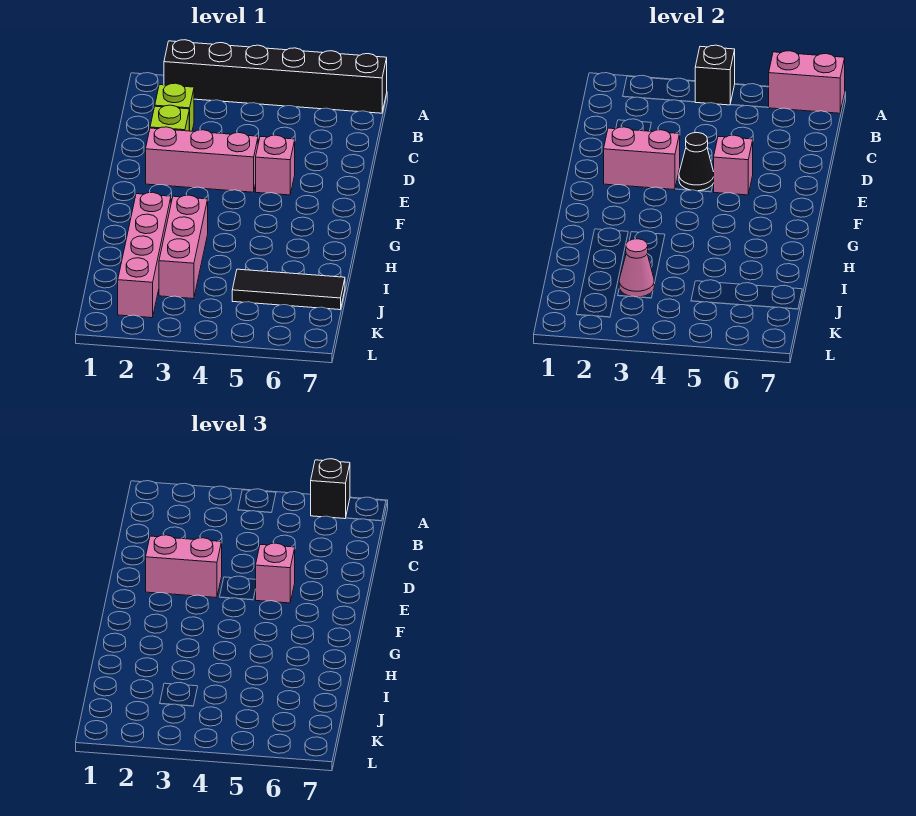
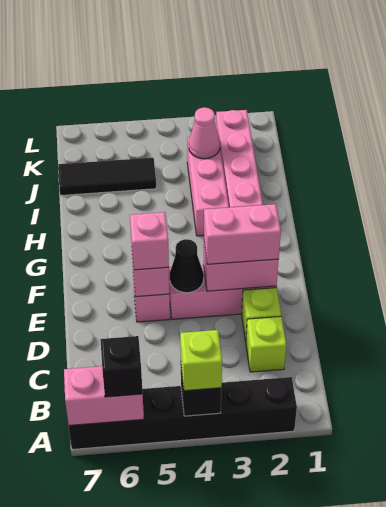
none -> lime 1x1 brick [180,330,222,391]

